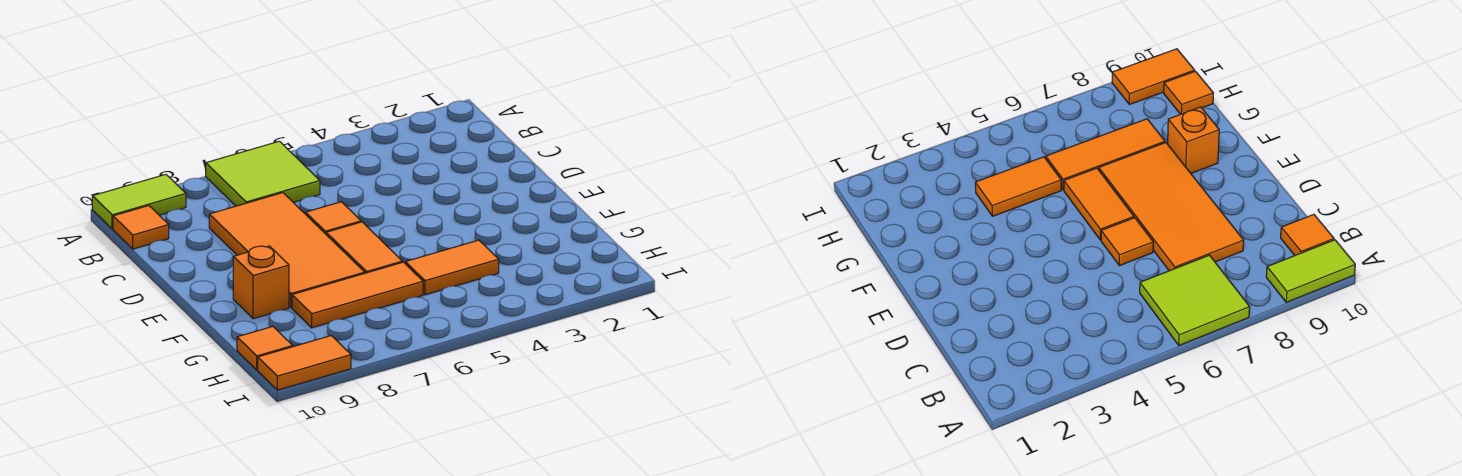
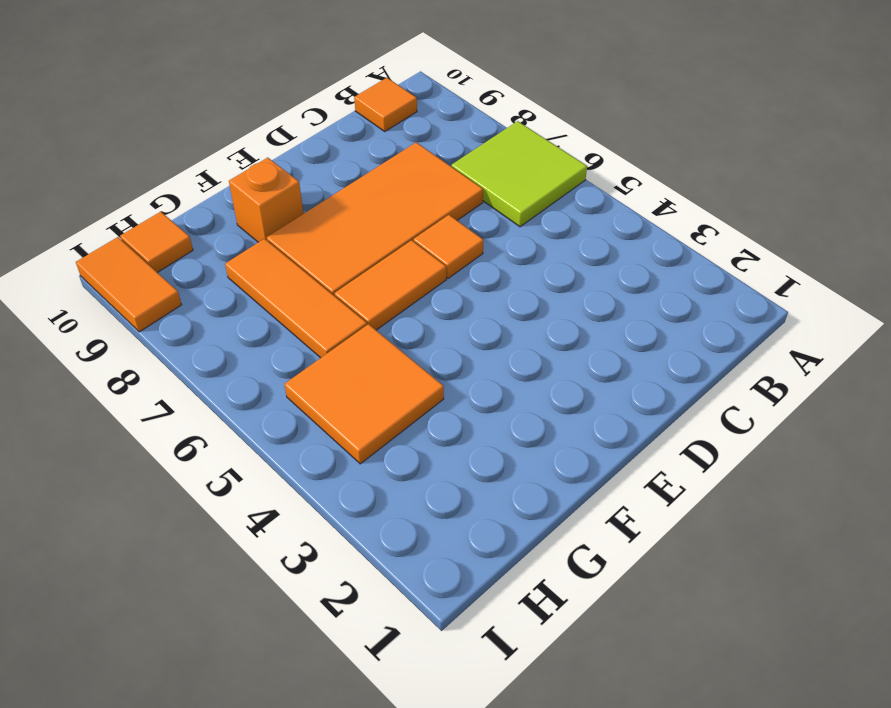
lime 1x2 tile [92,174,186,229] -> none
orange 1x2 tile [405,240,499,295] -> orange 2x2 tile [285,324,444,464]

